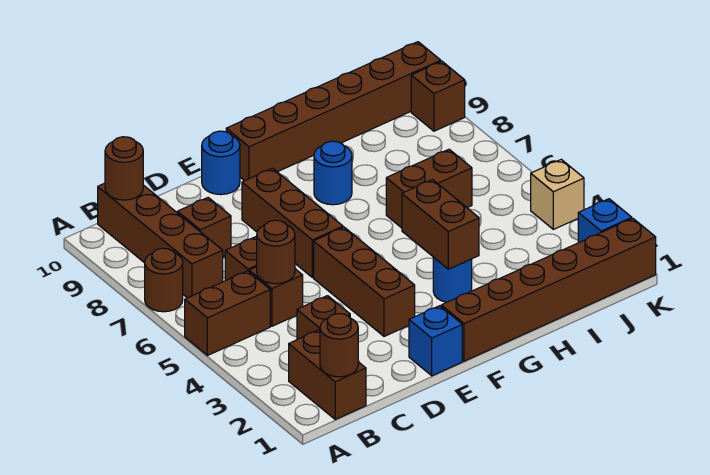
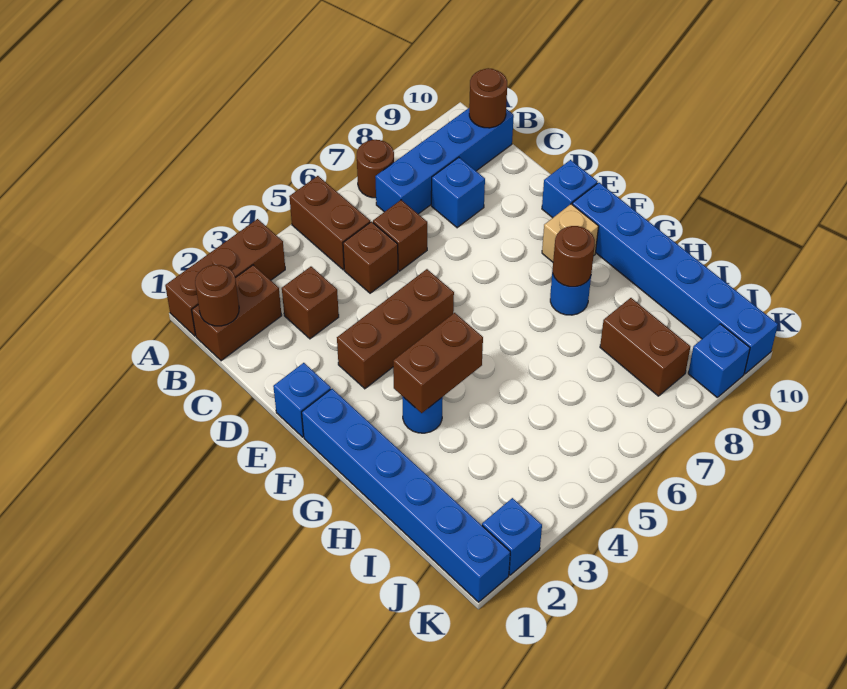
brown 1x4 brick [98,183,223,298] -> blue 1x4 brick [375,108,514,214]
brown 1x1 round brick [257,220,295,284] -> brown 1x1 round brick moved to [553,226,595,287]
brown 1x1 brick [178,198,231,257] -> blue 1x1 brick [431,157,485,228]
brown 1x3 brick [242,168,343,278] -> brown 1x3 brick moved to [165,219,285,336]
blue 1x1 round brick [202,131,240,195] -> blue 1x1 brick [542,160,598,218]
brown 1x6 brick [441,218,656,361] -> blue 1x6 brick [302,389,510,602]
brown 1x6 brick [226,42,441,181] -> blue 1x6 brick [572,183,778,374]
brown 1x2 brick [386,149,472,228] -> brown 1x2 brick moved to [600,298,690,396]
tan 1x1 brick [531,159,584,229] -> tan 1x1 brick moved to [542,204,599,262]
brown 1x1 brick [411,61,465,131] -> blue 1x1 brick [688,324,750,397]

